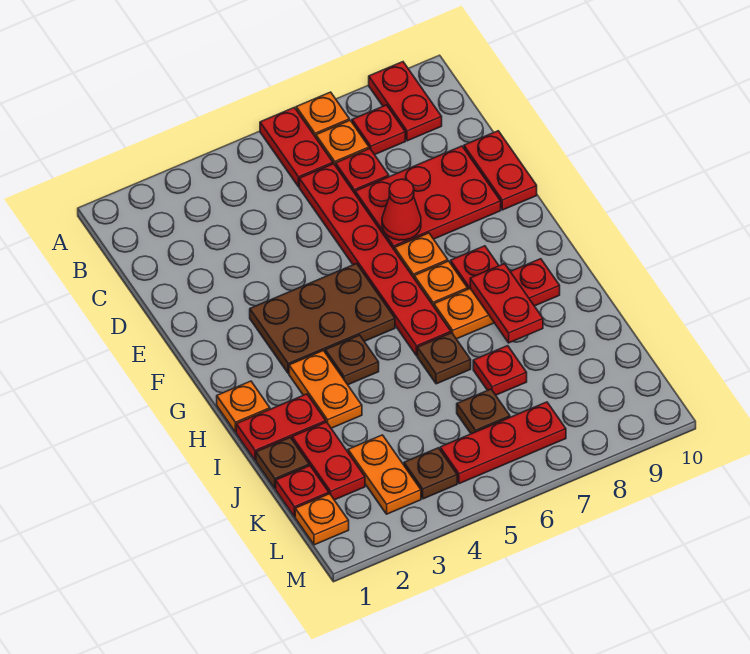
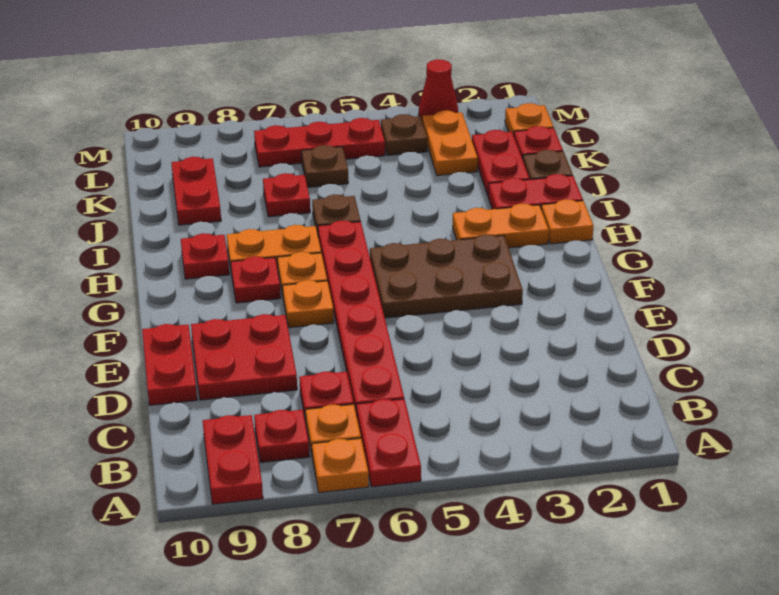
red 2x3 plate [355,146,501,250] -> red 2x2 plate [191,314,297,400]
red 1x1 cone [382,179,421,240] -> red 1x1 cone moved to [419,59,458,122]
orange 1x2 plate [289,351,362,428] -> orange 1x2 plate turned to [453,204,549,248]
brown 1x1 plate [325,335,379,385] -> none
red 1x2 plate [470,264,543,343] -> red 1x2 plate moved to [171,157,221,225]

